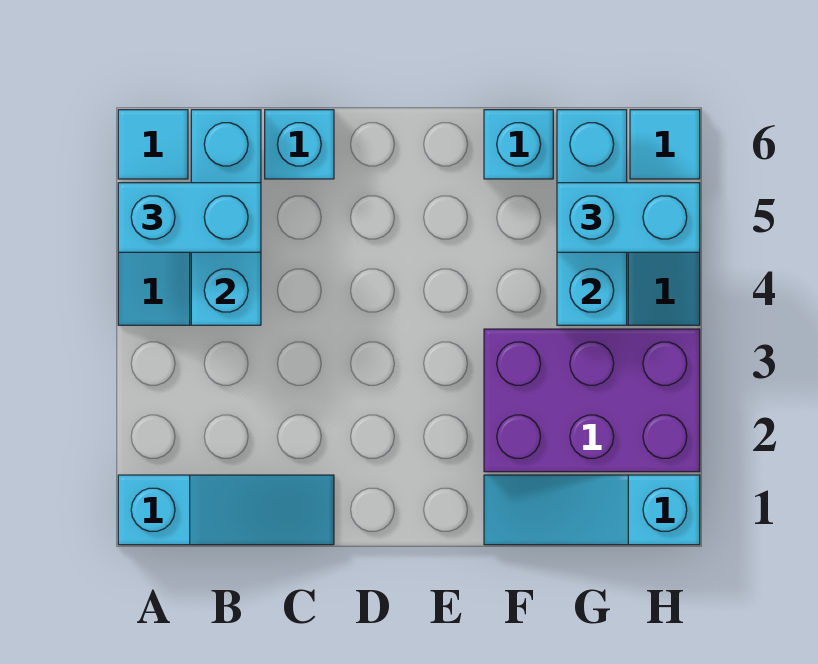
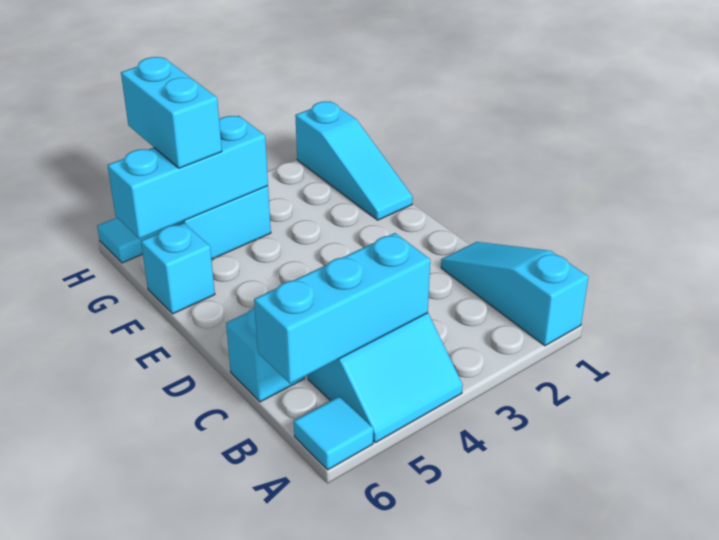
cyan 1x2 brick [118,183,261,252] -> none
purple 2x3 brick [484,329,700,472] -> none

